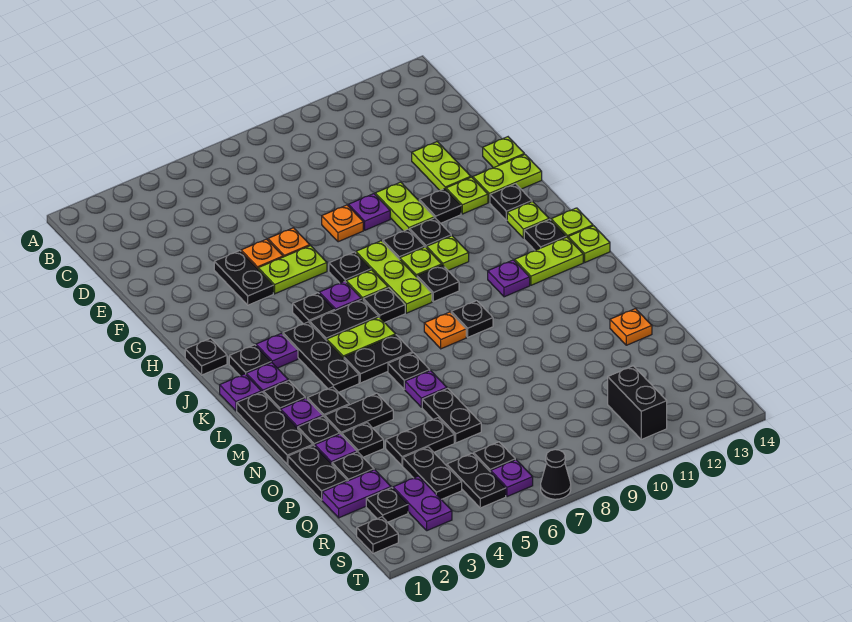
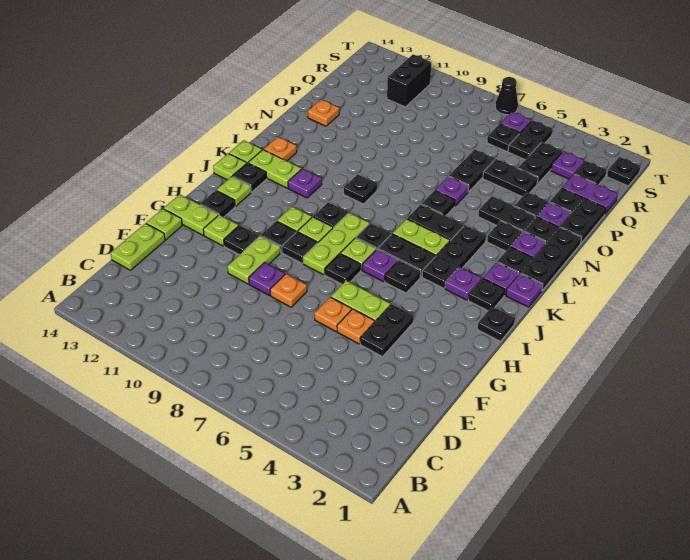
lime 1x2 plate [412,142,471,190] -> lime 1x2 plate moved to [110,223,165,270]
orange 1x1 plate [424,312,466,349] -> orange 1x1 plate moved to [263,137,297,161]
purple 1x2 plate [393,476,452,531] -> purple 1x1 plate [551,151,584,179]

